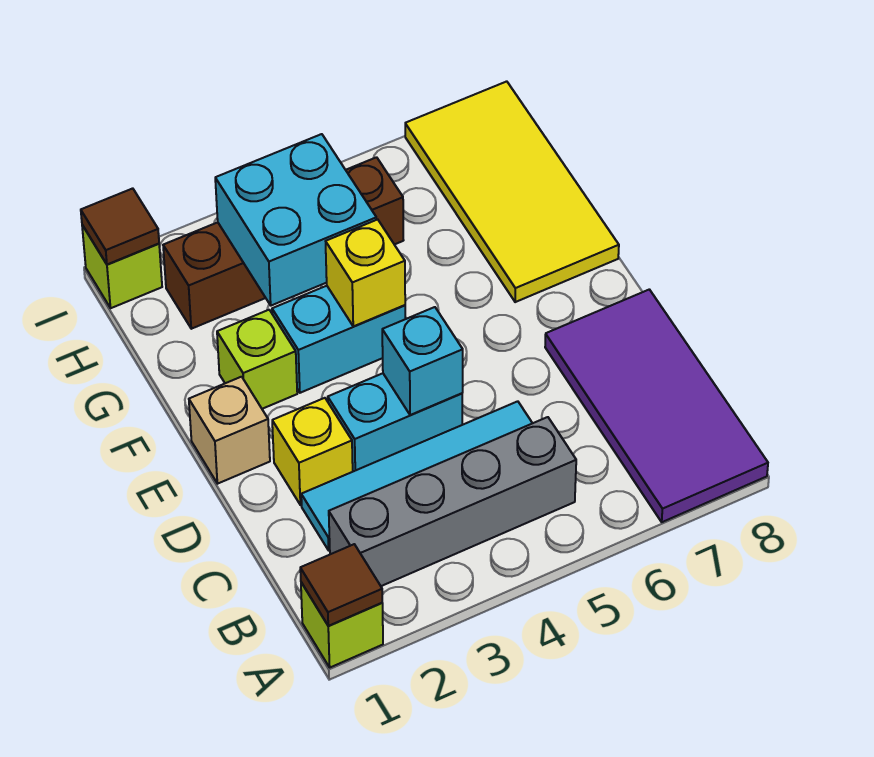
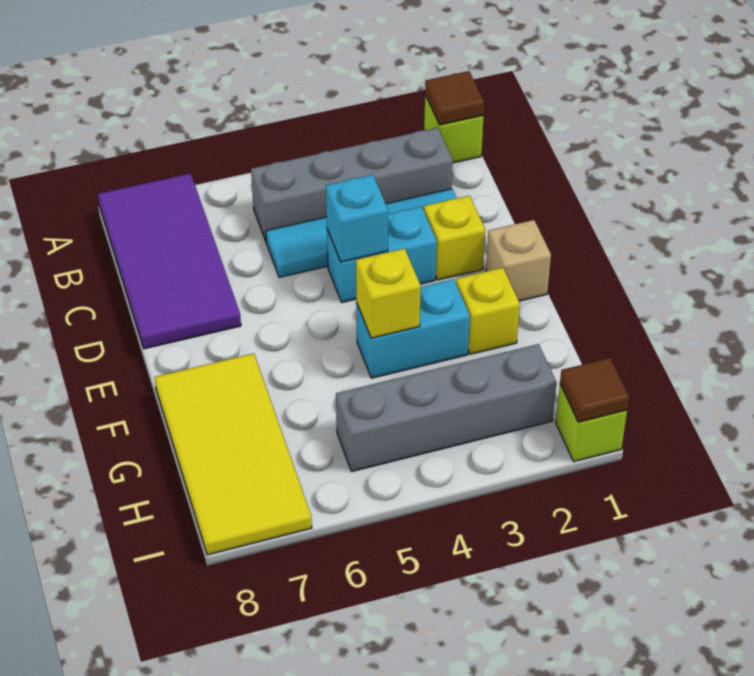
lime 1x1 brick [217,310,297,409] -> yellow 1x1 brick [456,268,520,354]
cyan 2x2 brick [215,134,377,306] -> none
brown 1x4 brick [163,157,404,329] -> grey 1x4 brick [336,344,556,471]

